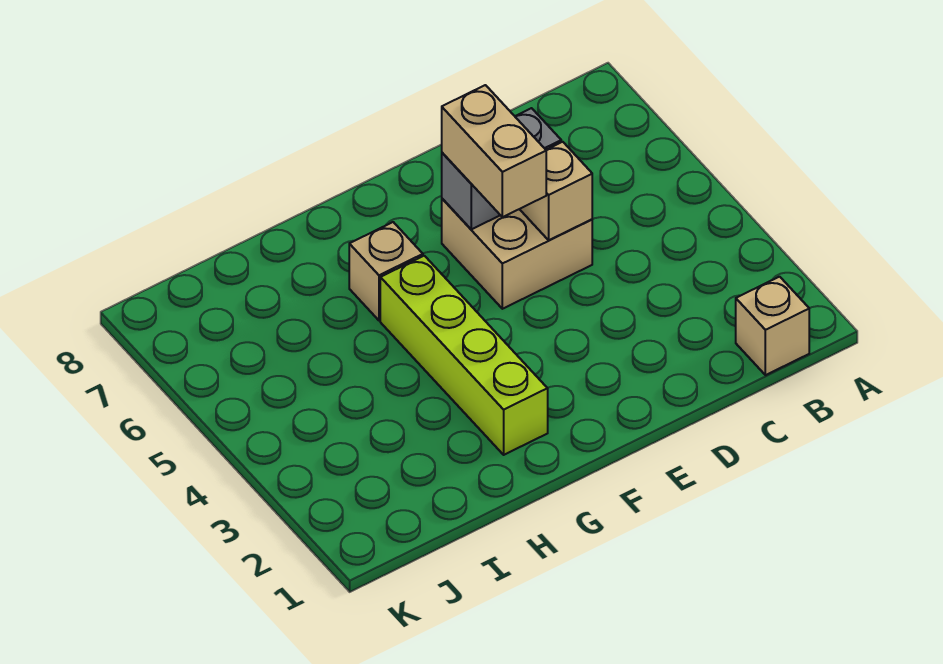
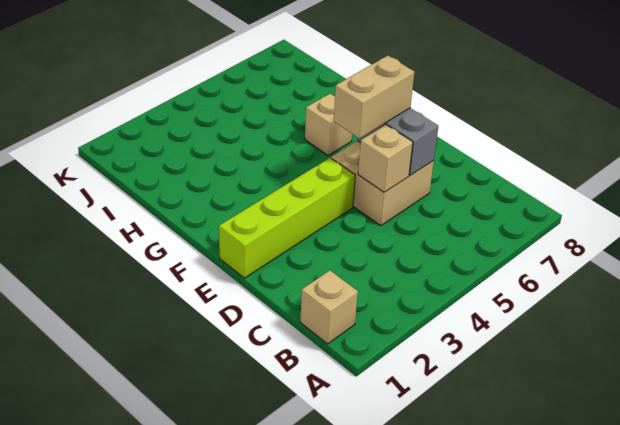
lime 1x4 brick [380,256,548,455] -> lime 1x4 brick moved to [219,158,355,278]

